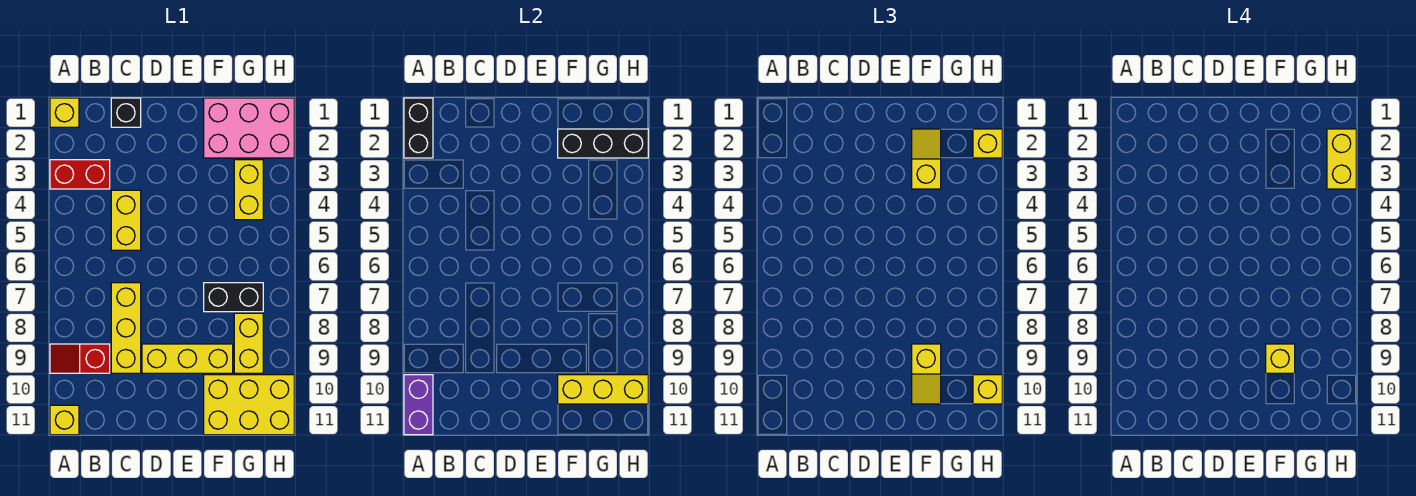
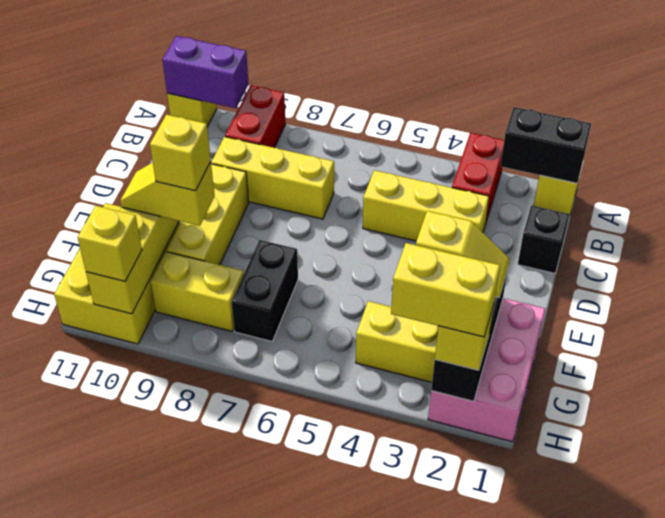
red 1x2 slope [50,344,110,373] -> red 1x2 brick [225,85,286,148]
yellow 1x2 brick [111,190,141,250] -> yellow 1x3 brick [363,170,489,241]

